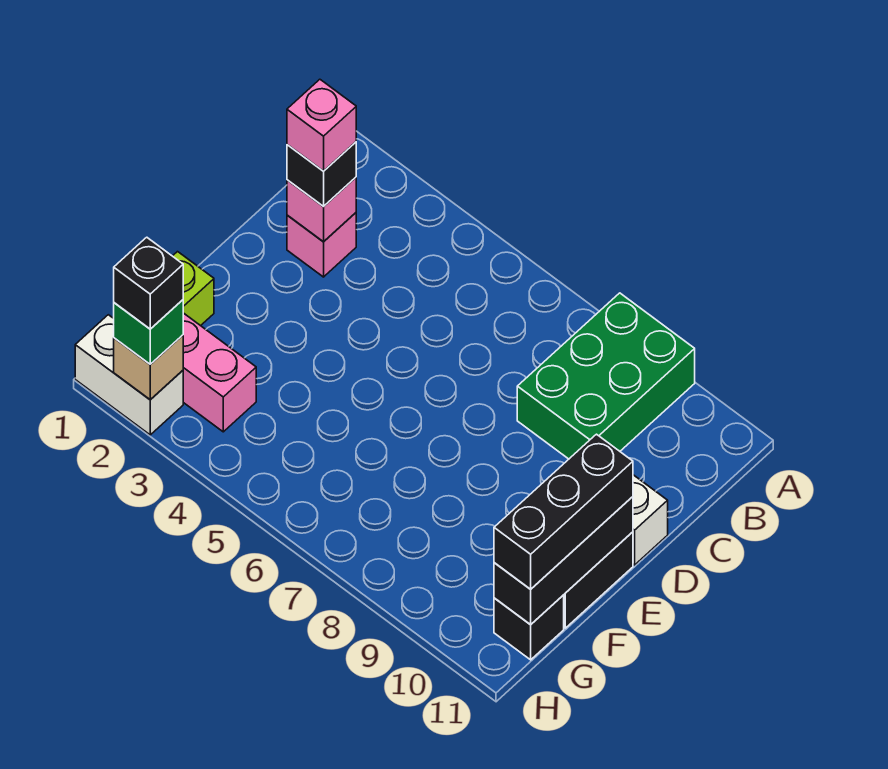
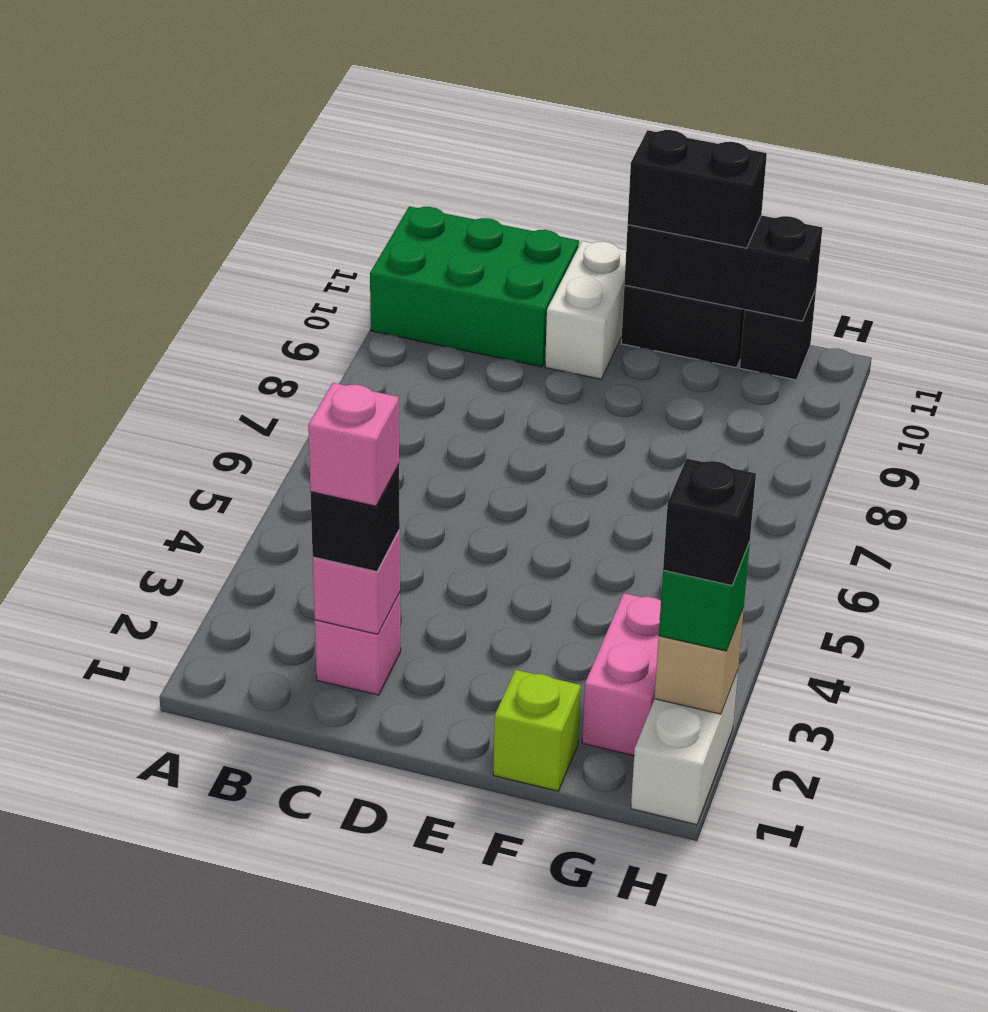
green 2x3 brick [517,293,695,459] -> green 2x3 brick moved to [370,206,579,367]
black 1x3 brick [494,434,633,589] -> black 1x2 brick [628,130,767,248]

